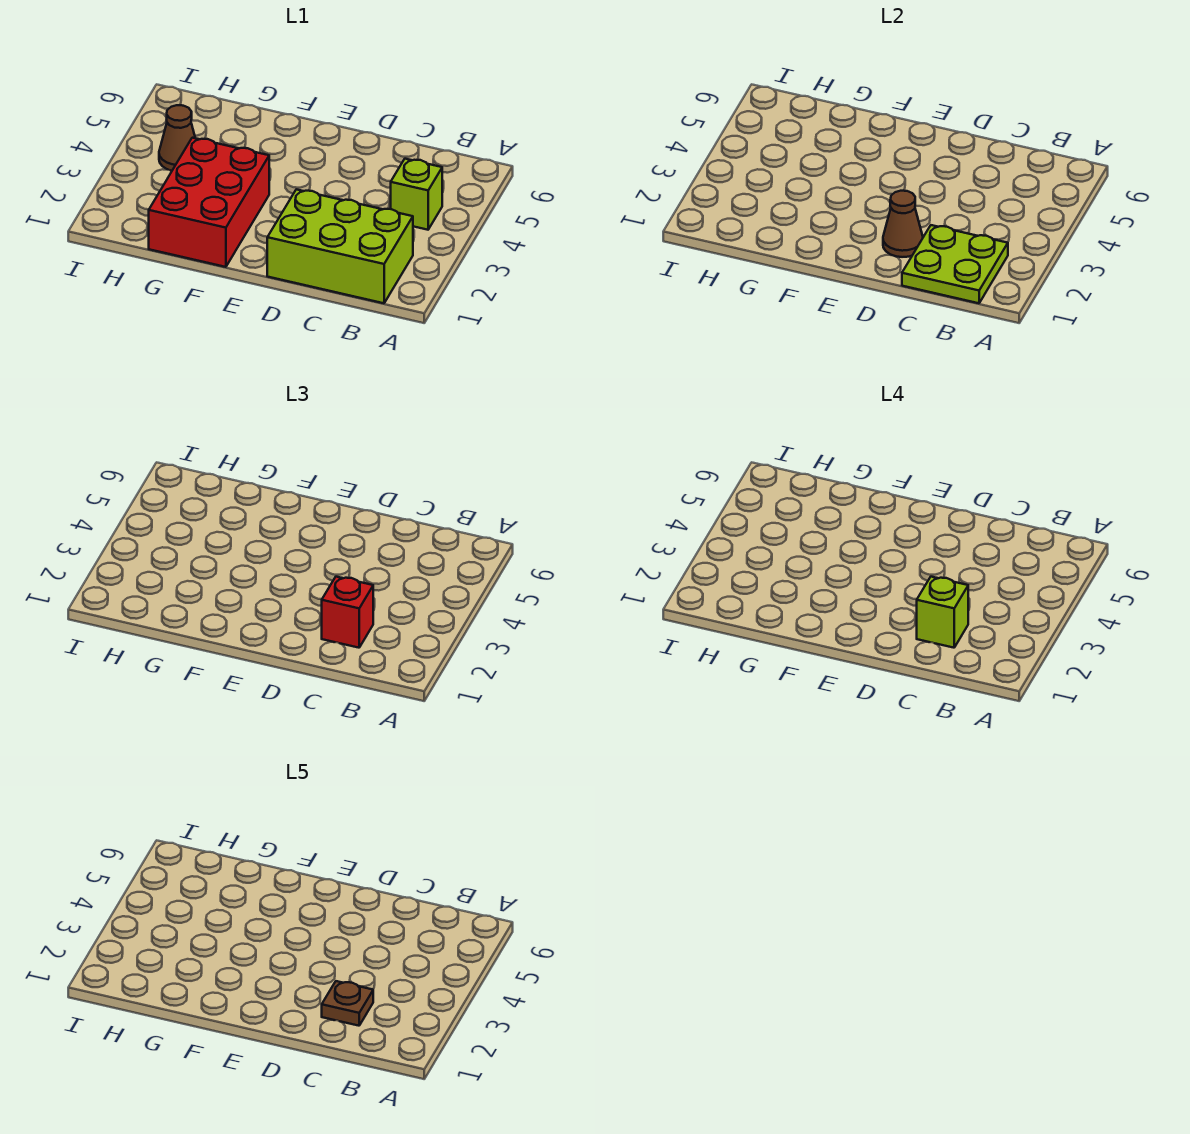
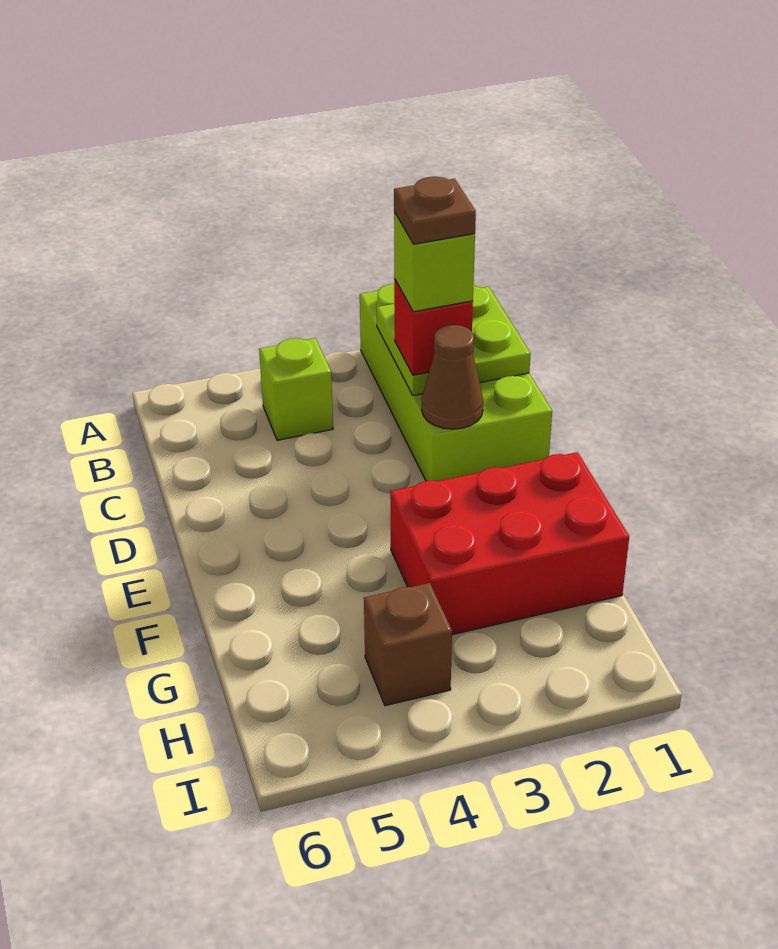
lime 2x3 brick [267,189,413,303] -> lime 2x4 brick [360,283,552,481]
brown 1x1 cone [159,105,195,171] -> brown 1x1 brick [364,583,452,706]

